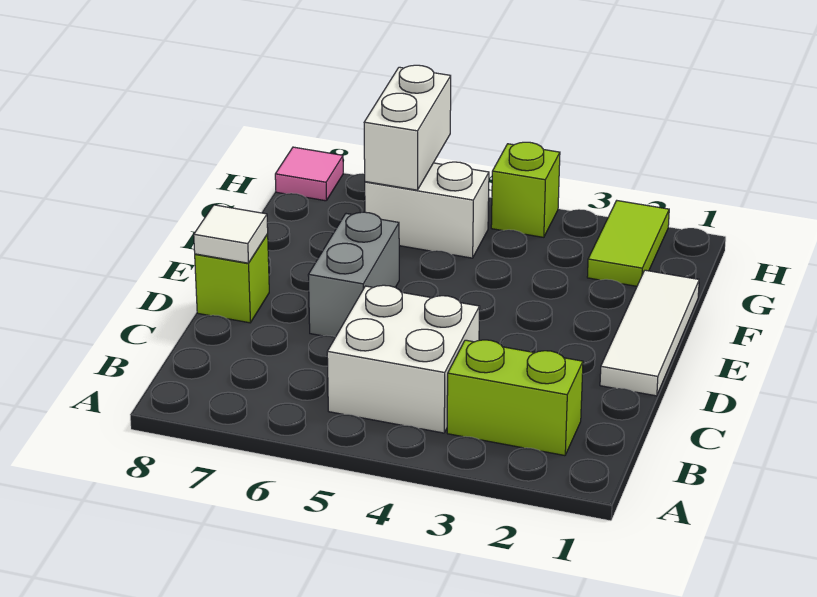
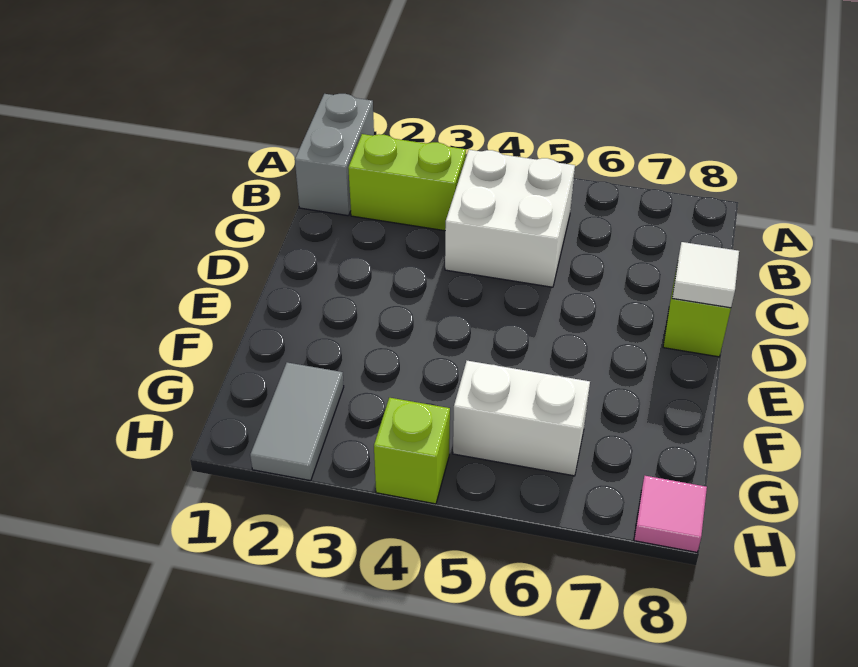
white 1x3 tile [600,270,699,396] -> none
grey 1x2 brick [308,212,399,337] -> grey 1x2 brick moved to [295,94,374,216]
lime 1x2 tile [587,201,669,286] -> grey 1x2 tile [250,362,344,481]
white 1x2 brick [364,65,451,190] -> none

